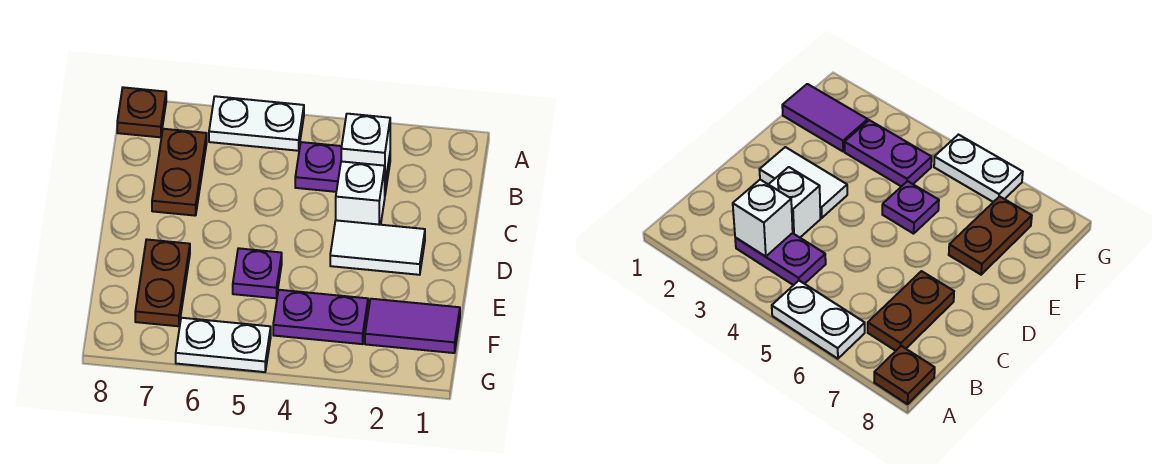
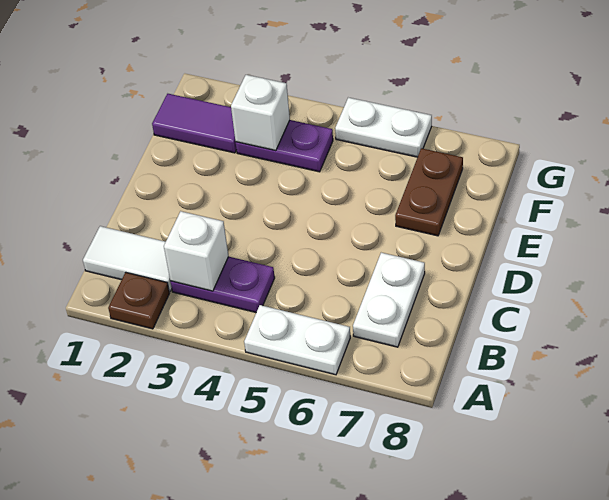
brown 1x1 plate [117,87,166,137] -> brown 1x1 plate moved to [108,272,170,329]
brown 1x2 plate [152,129,207,216] -> white 1x2 plate [353,253,425,347]
white 1x1 brick [336,161,385,225] -> white 1x1 brick moved to [231,75,290,151]
white 1x2 tile [330,220,425,275] -> white 1x2 tile moved to [83,226,172,292]
purple 1x1 plate [233,248,282,298] -> none

